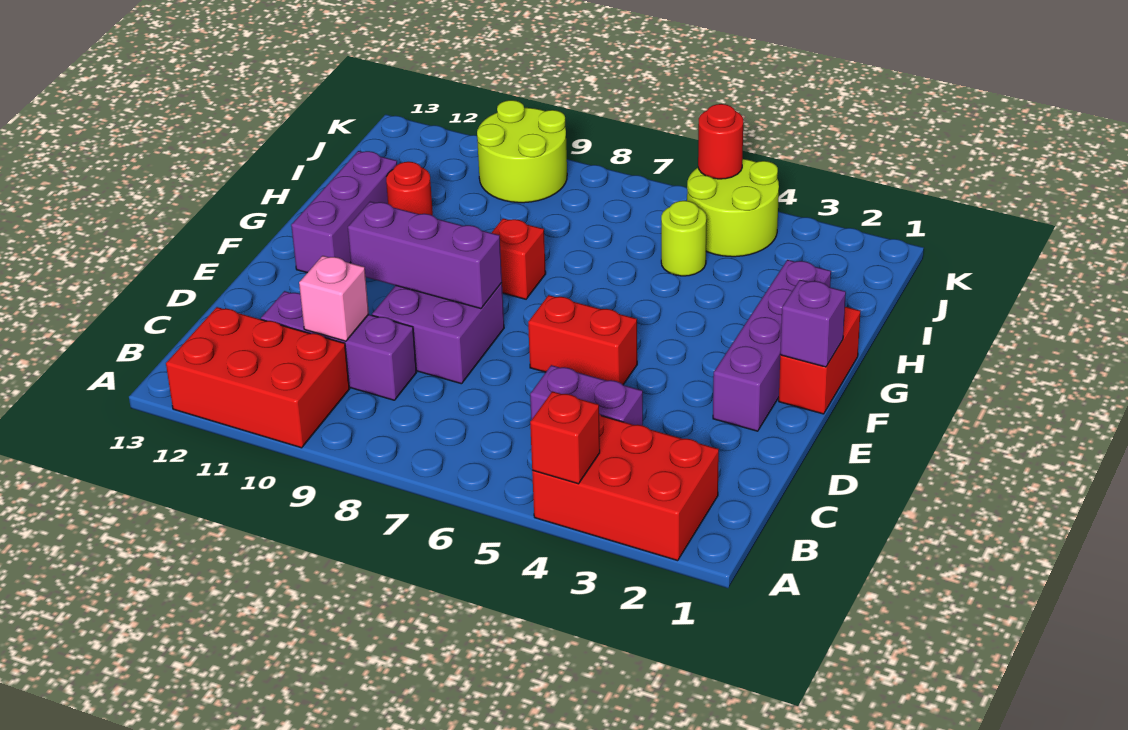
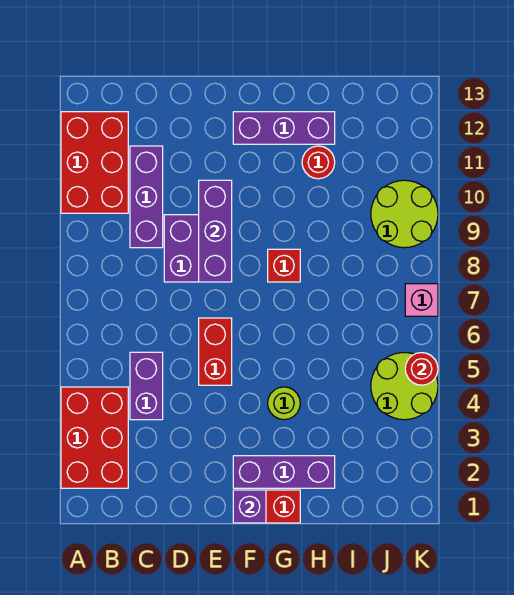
red 1x1 brick [530,391,600,484] -> none
pink 1x1 brick [299,256,369,341] -> pink 1x1 brick moved to [405,284,438,316]
purple 1x4 brick [713,260,831,431] -> purple 1x3 brick [233,456,335,488]
lime 1x1 round brick [661,201,706,276] -> lime 1x1 round brick moved to [268,387,300,420]

